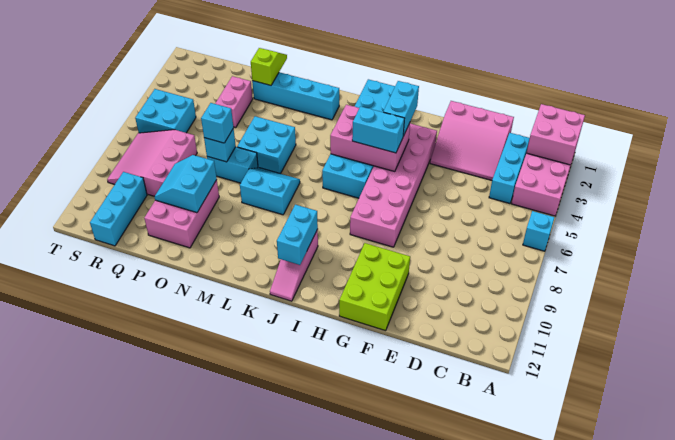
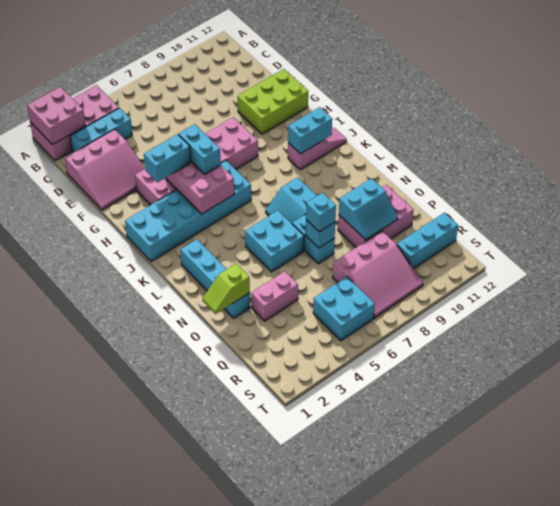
cyan 1x1 brick [523,211,555,251] -> none
pink 3x3 slope [430,101,514,180] -> pink 3x3 slope turned to [65,129,145,210]

